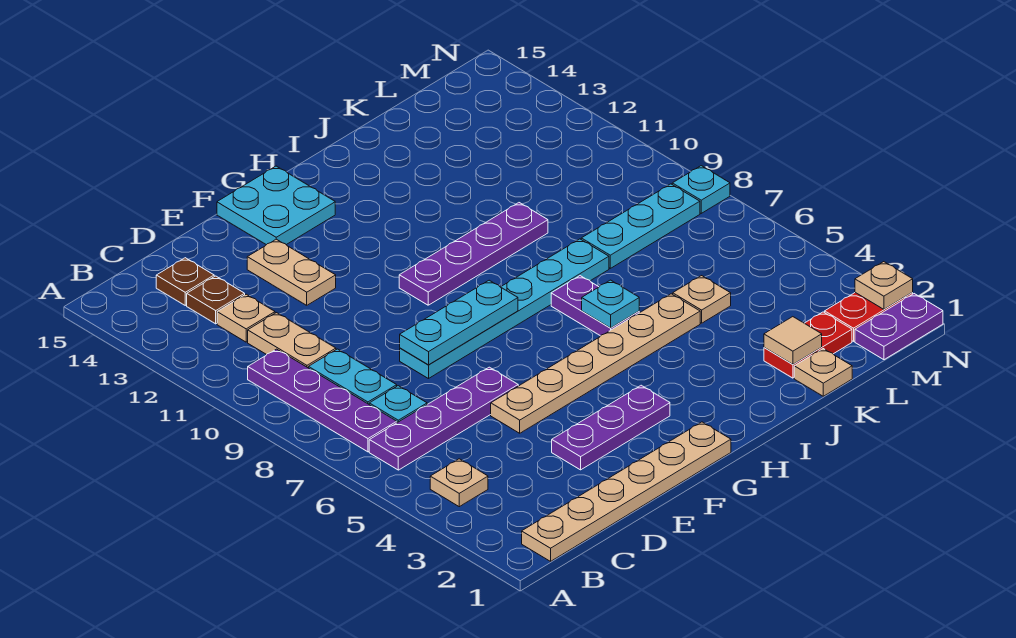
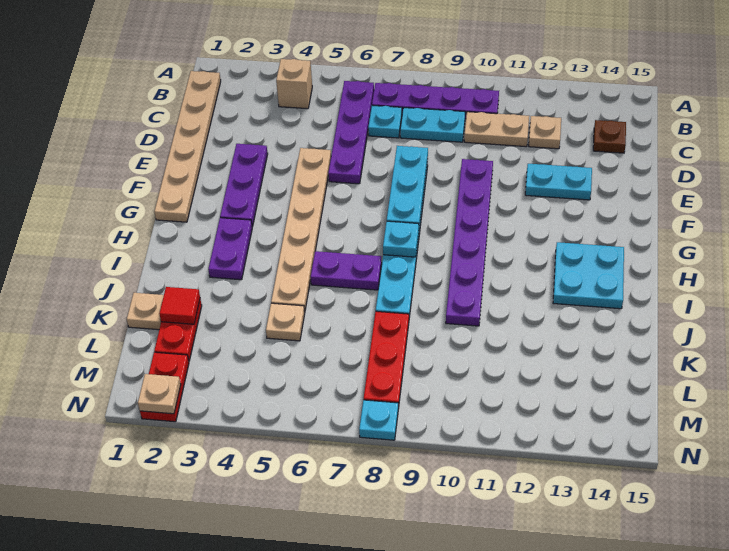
tan 1x1 plate [430,459,488,507] -> tan 1x1 brick [276,59,312,109]
brown 1x1 plate [187,276,245,324] -> none
tan 1x2 plate [247,239,336,305] -> cyan 1x2 plate [525,164,592,200]
cyan 2x2 plate [217,166,335,245] -> cyan 2x2 plate moved to [553,242,624,309]
purple 1x4 plate [399,203,548,305] -> purple 1x6 plate [446,159,493,326]
cyan 1x1 plate [582,280,639,328] -> cyan 1x1 plate moved to [383,221,419,257]
tan 1x1 tile [764,317,822,364] -> red 1x1 tile [159,287,200,324]
cyan 1x3 plate [581,184,700,268] -> red 1x3 plate [364,311,409,409]
purple 1x2 plate [855,294,943,360] -> purple 1x2 plate moved to [208,218,252,280]

